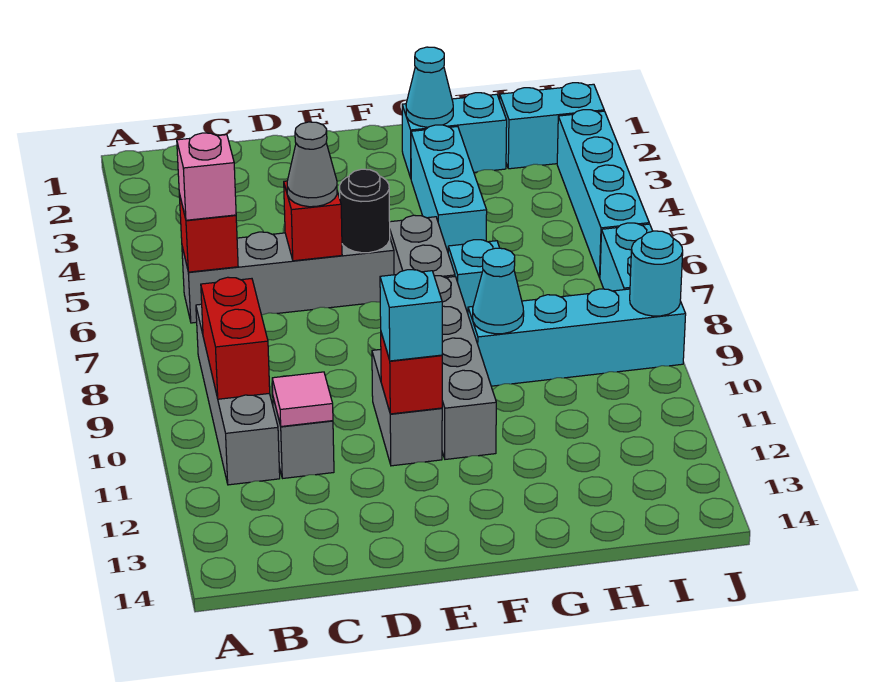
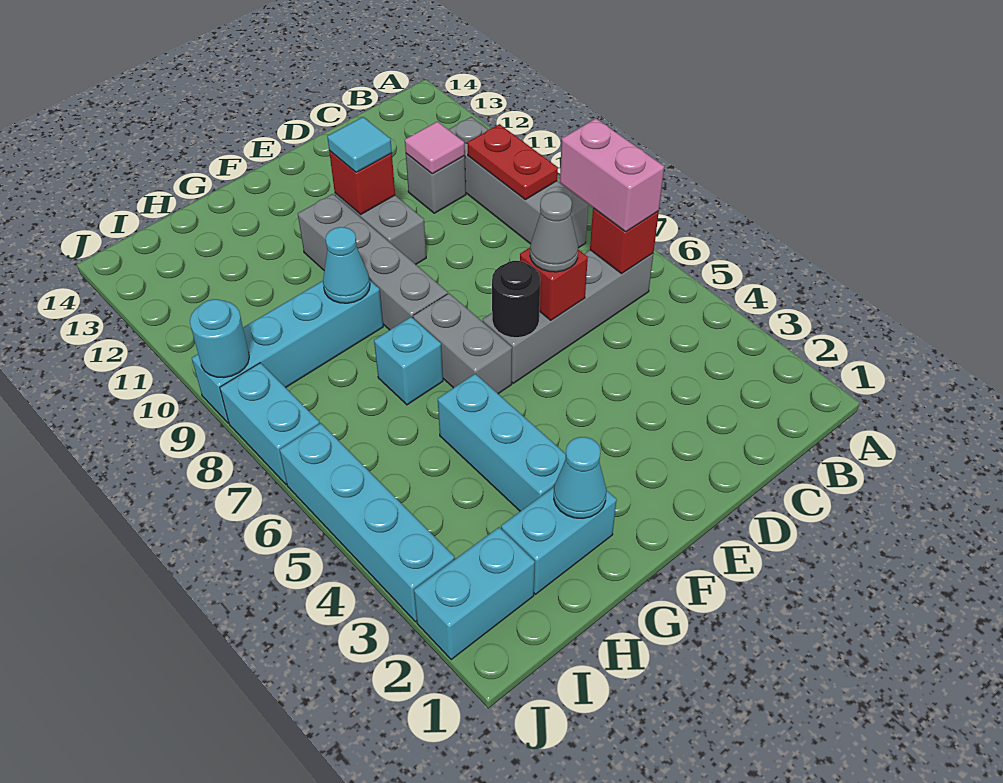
pink 1x1 brick [177,133,236,220] -> pink 1x2 brick [560,119,664,232]
red 1x2 brick [201,277,270,399] -> red 1x2 plate [467,124,558,200]
cyan 1x1 brick [380,270,442,361] -> cyan 1x1 tile [327,117,392,172]

